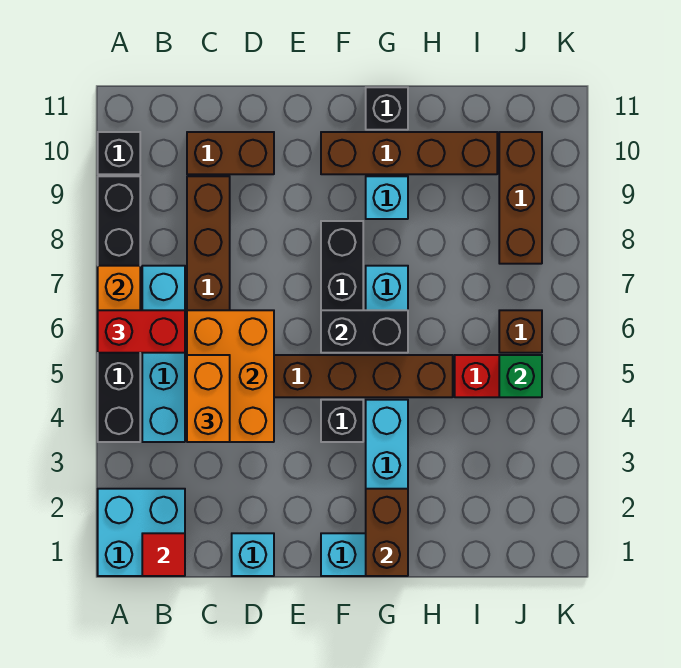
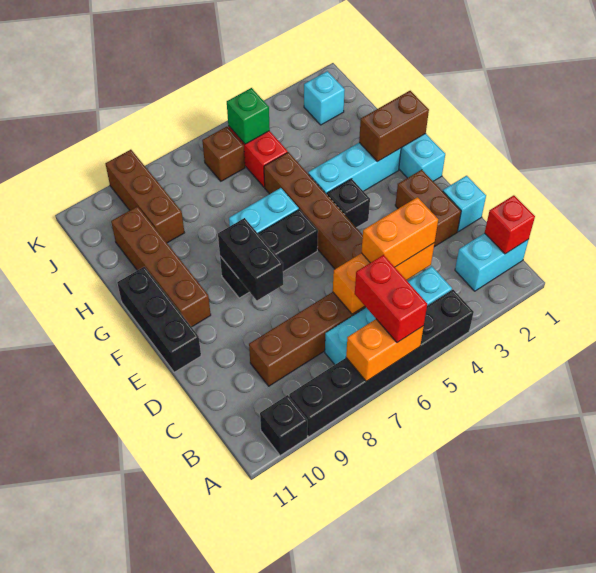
cyan 2x2 brick [98,489,185,576] -> cyan 1x2 brick [455,233,529,291]
red 1x1 tile [142,533,185,576] -> red 1x1 brick [485,195,535,254]
orange 2x3 brick [187,310,274,442] -> orange 1x3 brick [333,243,434,314]
brown 1x2 brick [187,132,274,174] -> brown 1x2 brick moved to [395,170,461,247]
black 1x2 brick [321,310,408,353] -> black 1x2 brick moved to [218,218,283,300]
cyan 1x1 brick [366,176,408,219] -> cyan 1x1 brick moved to [304,71,345,125]
black 1x1 brick [366,87,408,130] -> black 1x3 brick [117,267,201,372]
brown 1x3 brick [499,132,542,264] -> brown 1x3 brick turned to [105,150,184,243]

